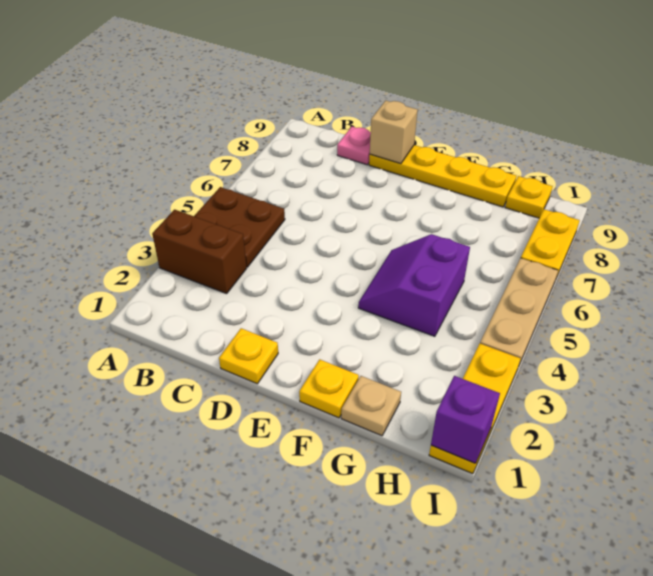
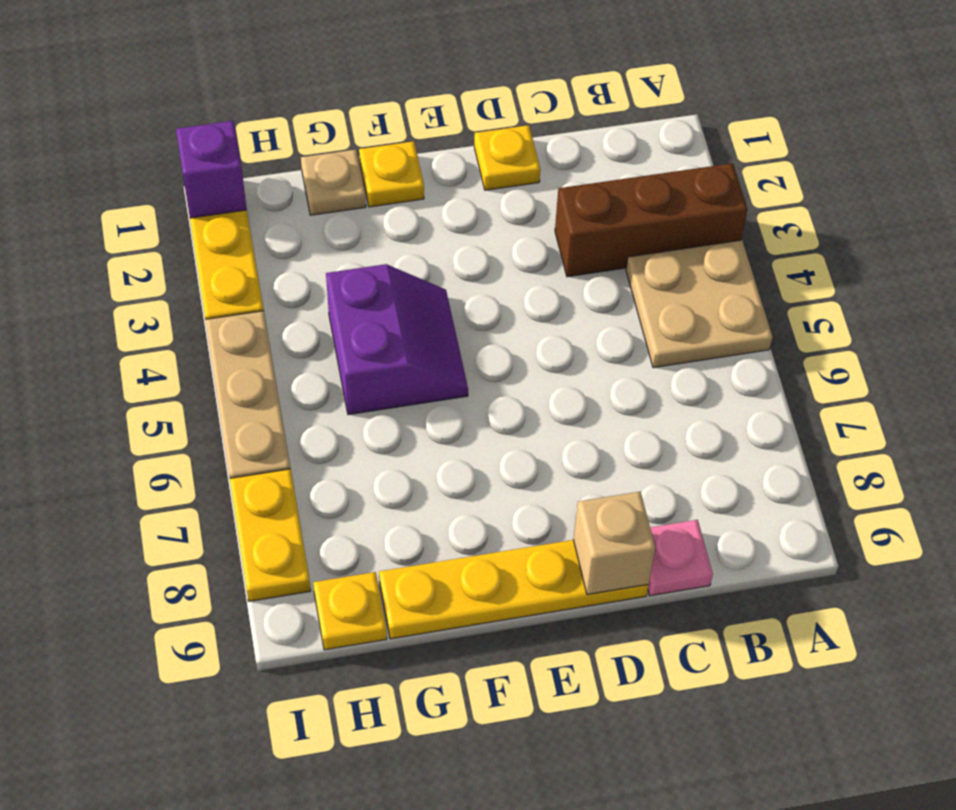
brown 1x2 brick [152,210,247,294] -> brown 1x3 brick [555,163,747,277]
brown 2x2 plate [194,187,285,267] -> tan 2x2 plate [626,240,772,368]

